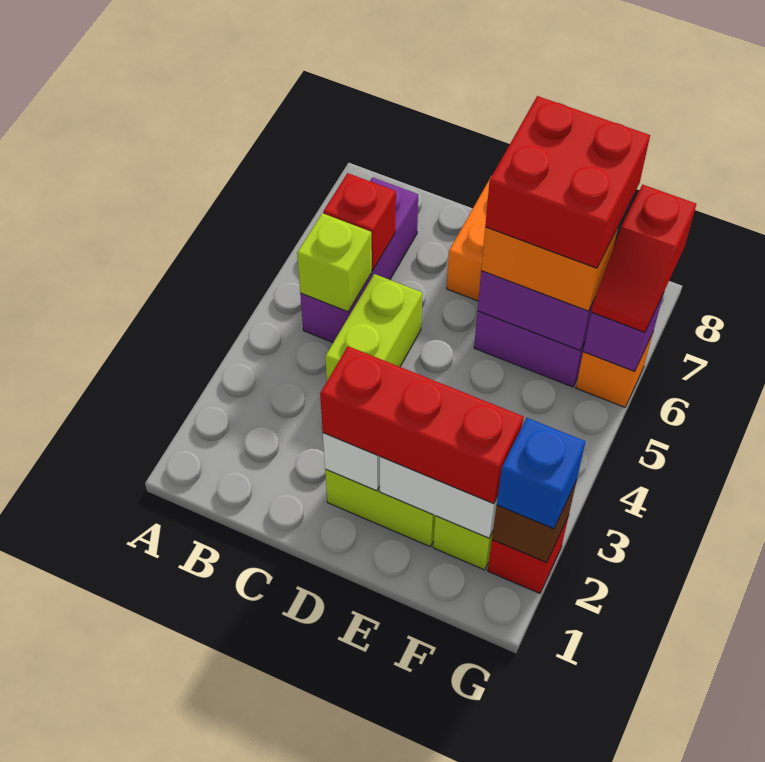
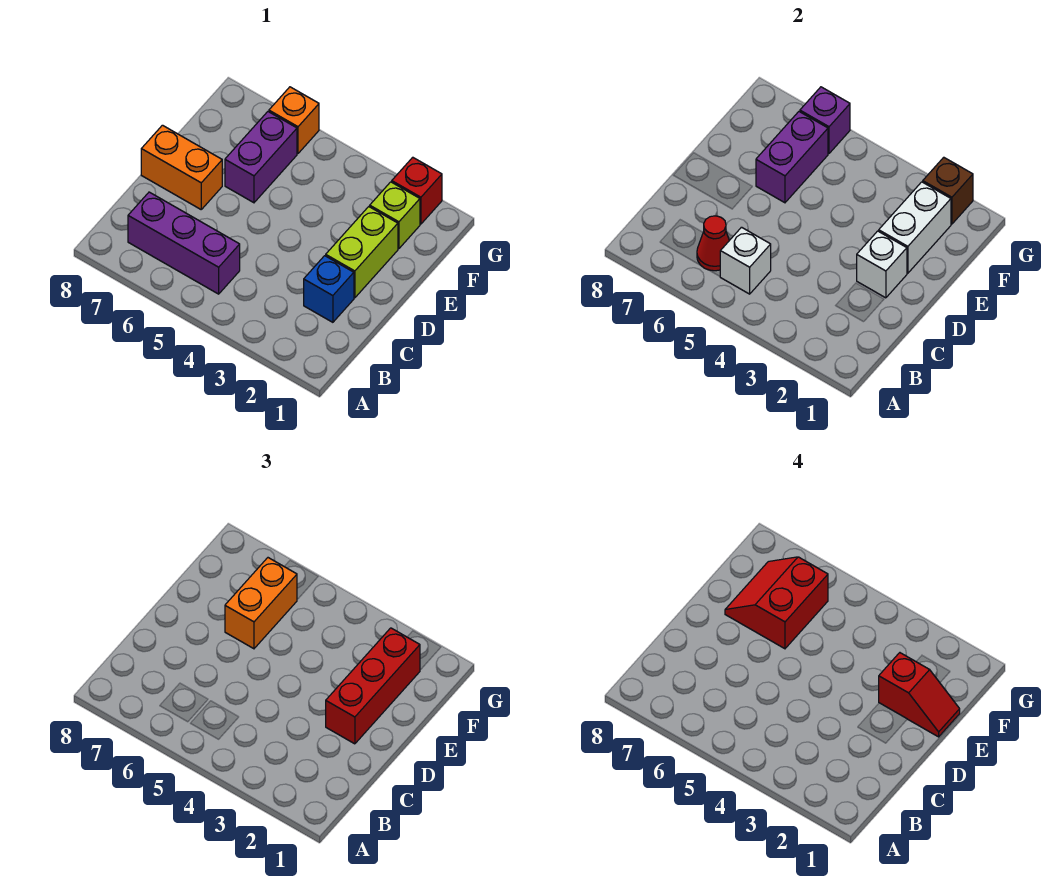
lime 1x1 brick [297,213,372,312] -> white 1x1 brick [720,227,771,294]
red 1x1 brick [323,173,396,270] -> red 1x1 cone [697,216,729,271]
lime 1x2 brick [325,274,422,381] -> none
red 2x2 brick [485,96,650,268] -> red 2x2 slope [725,557,828,649]
blue 1x1 brick [497,418,586,529] -> blue 1x1 brick moved to [304,256,354,322]
red 1x2 slope [591,185,696,332] -> red 1x2 slope moved to [879,653,960,737]

